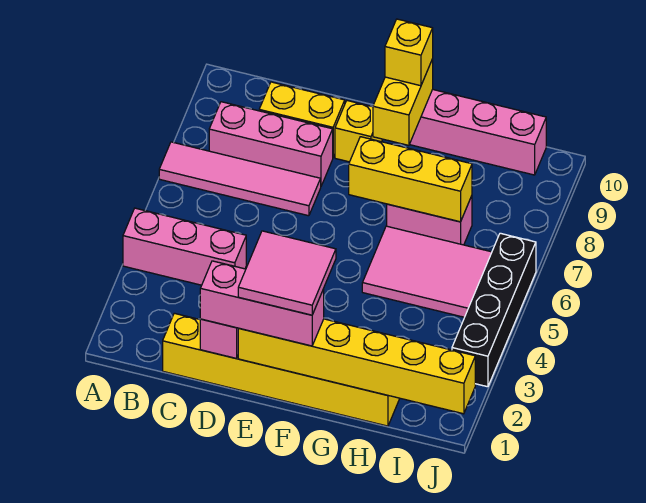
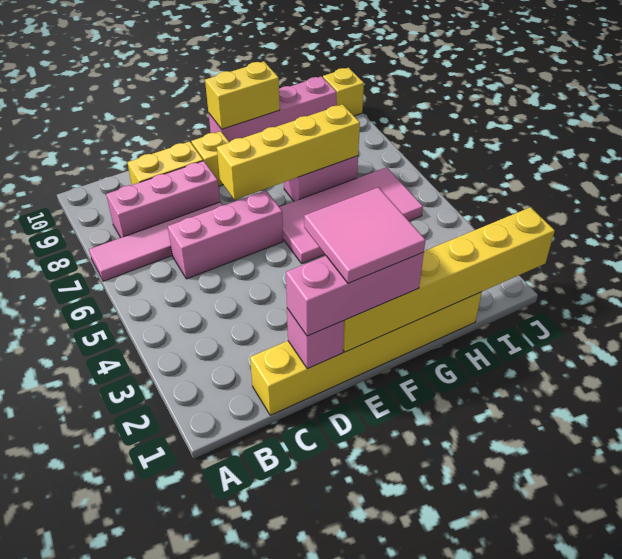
pink 1x3 brick [123,208,246,285] -> pink 1x3 brick moved to [168,191,283,279]
yellow 1x3 brick [349,137,472,222] -> yellow 1x4 brick [217,104,360,200]
yellow 1x2 brick [373,59,433,145] -> yellow 1x2 brick turned to [205,61,280,129]
yellow 1x1 brick [385,19,433,86] -> yellow 1x1 brick moved to [323,68,364,116]
pink 2x3 tile [362,226,492,317] -> pink 2x4 tile [280,167,423,263]
black 1x4 brick [452,233,536,387] -> none

